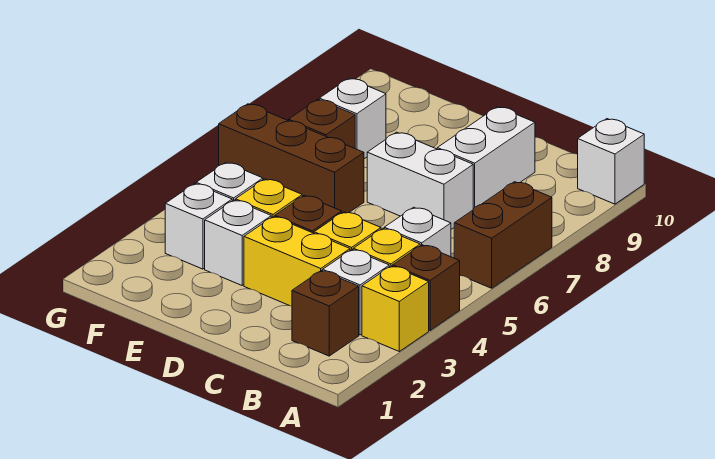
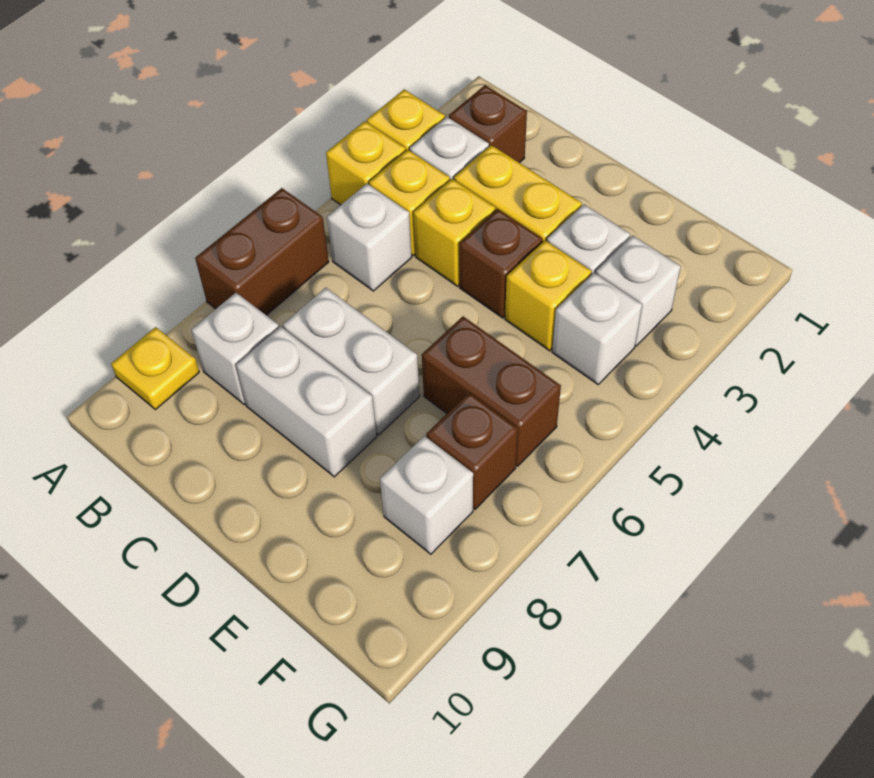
brown 1x1 brick [393,245,460,330] -> yellow 1x1 brick [326,121,406,205]
none -> yellow 1x1 plate [111,327,199,410]
white 1x1 brick [578,119,644,204] -> white 1x1 brick moved to [192,293,279,404]
white 1x2 brick [437,107,535,209] -> white 1x2 brick turned to [236,326,377,477]
brown 1x3 brick [219,104,364,213] -> brown 1x2 brick [422,316,561,466]

